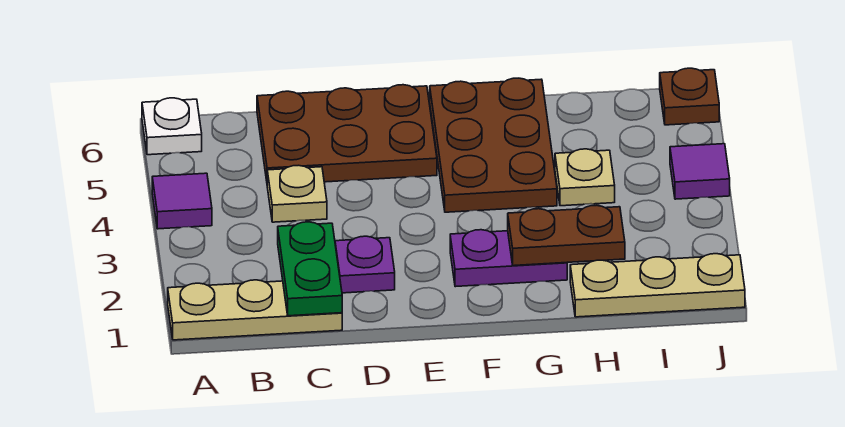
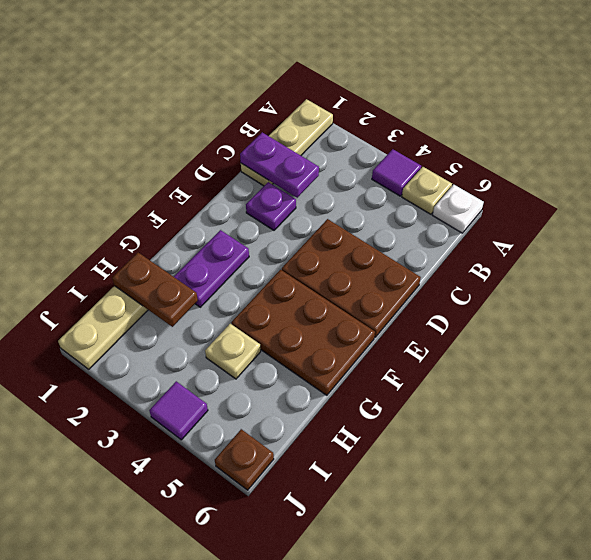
green 1x2 plate [278,222,342,316] -> purple 1x2 plate [240,132,319,198]
tan 1x1 plate [267,165,327,222] -> tan 1x1 plate moved to [402,167,452,214]
brown 2x3 plate [257,85,437,182] -> brown 2x3 plate turned to [282,219,421,337]
brown 1x2 plate [508,205,625,266] -> brown 1x2 plate turned to [112,253,198,327]

